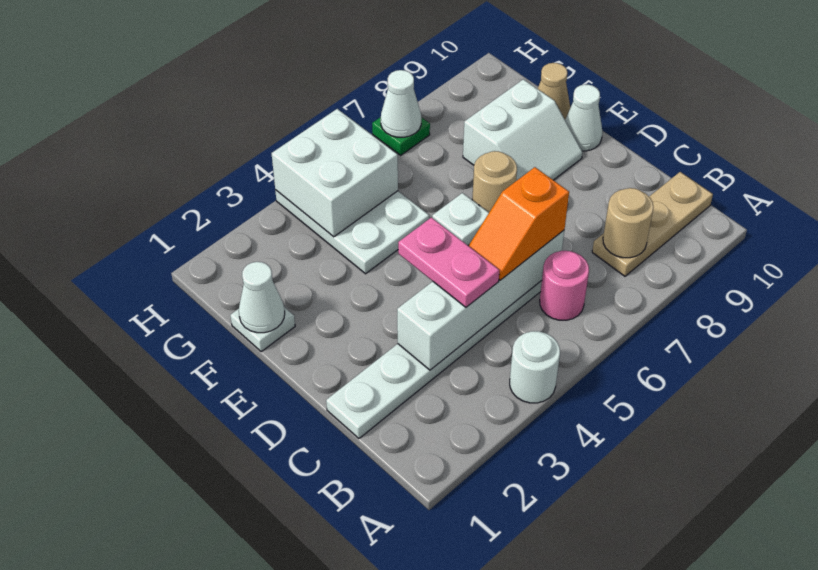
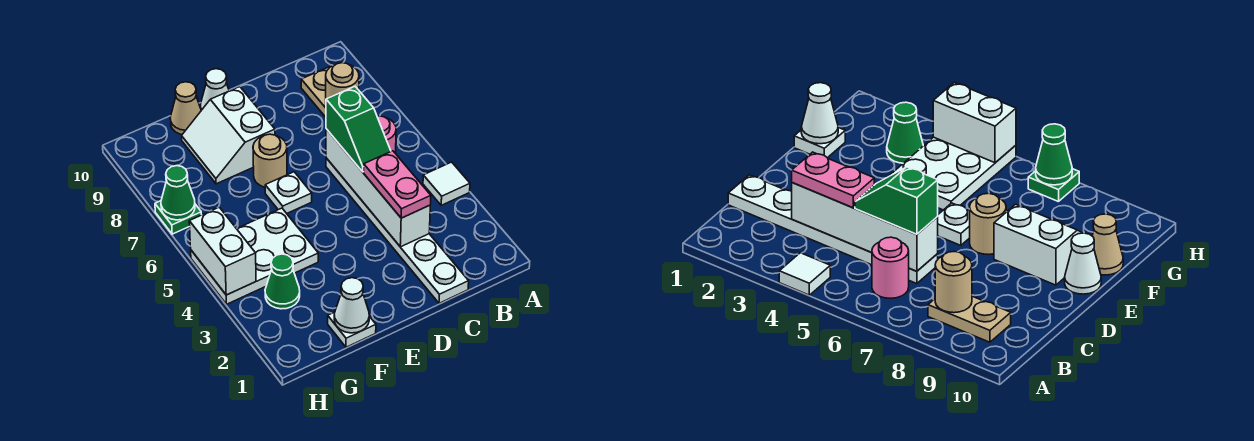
white 1x1 round brick [510,331,560,403] -> white 1x1 tile [423,162,470,205]
tan 1x3 plate [592,172,713,276] -> tan 1x2 plate [301,67,330,117]
pink 1x2 plate [398,218,499,307] -> pink 1x2 plate turned to [364,151,431,218]
orange 1x2 slope [468,167,569,280] -> green 1x2 slope [326,87,391,172]
white 2x2 slope [463,79,583,181] -> white 2x2 slope turned to [182,87,275,184]
none -> green 1x1 cone [265,254,300,309]
white 2x2 brick [272,109,398,237] -> white 1x2 brick [189,207,256,295]
white 1x1 cone [381,70,421,137] -> green 1x1 cone [161,166,195,220]

